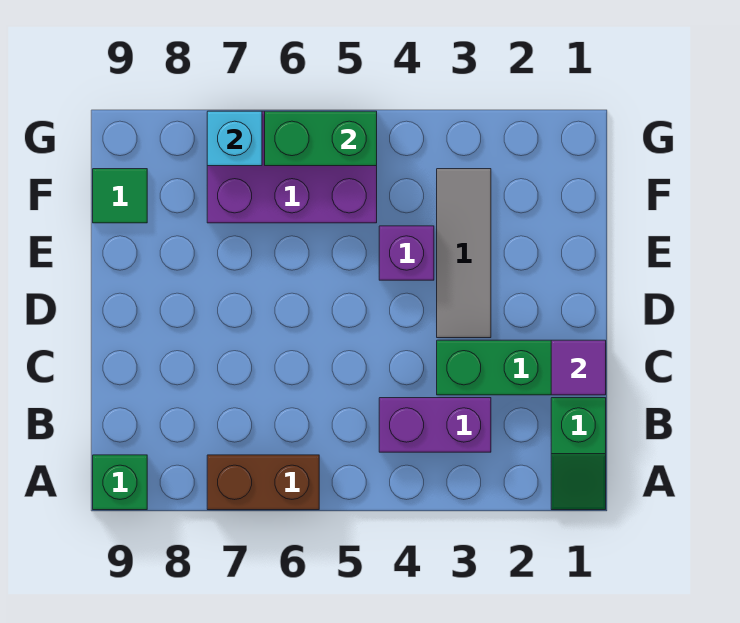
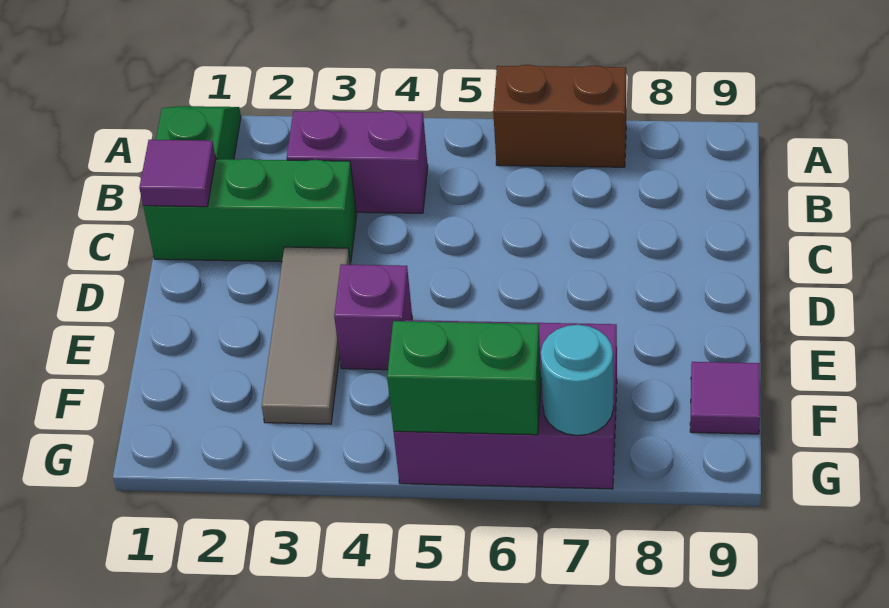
green 1x1 brick [93,455,147,510] -> none
green 1x1 tile [93,169,147,223] -> purple 1x1 tile [690,362,760,434]
cyan 1x1 brick [207,111,262,166] -> cyan 1x1 round brick [541,325,613,436]

